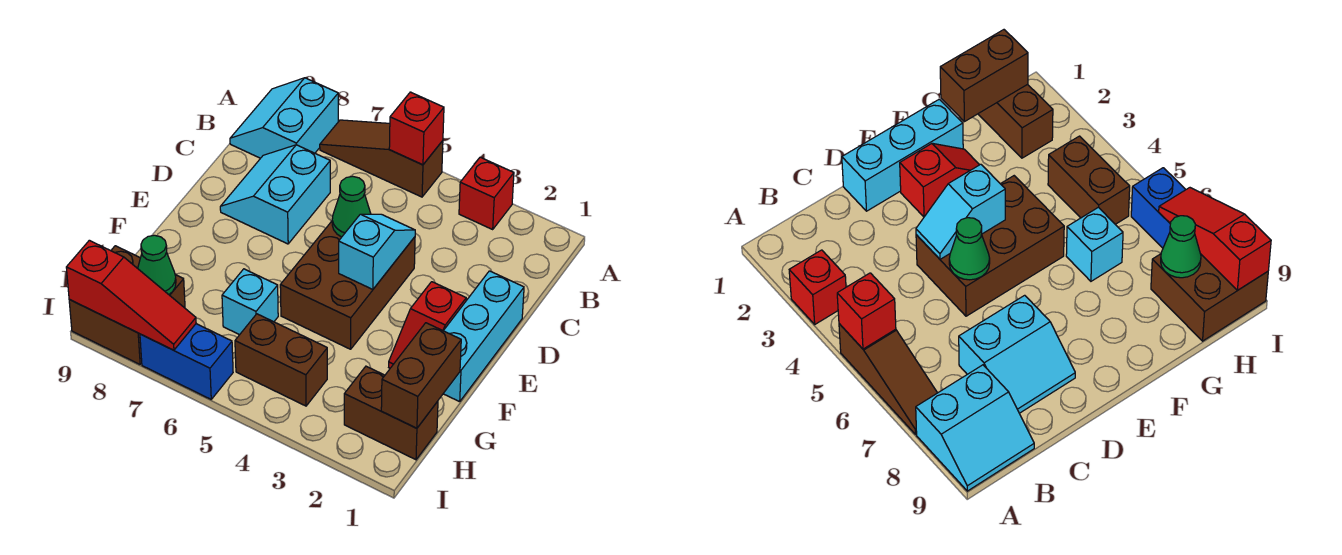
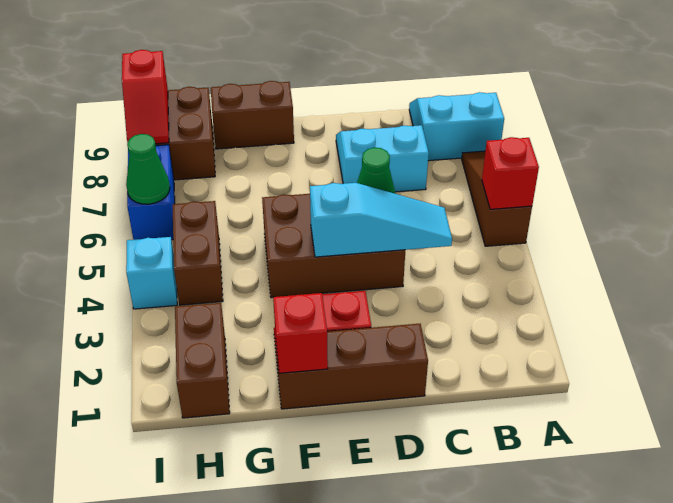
red 1x1 brick [459,157,514,229] -> red 1x1 brick moved to [273,293,328,373]
cyan 1x3 brick [443,271,524,402] -> brown 1x3 brick [276,324,428,409]
cyan 1x2 slope [339,214,415,289] -> cyan 1x3 slope [310,183,452,257]
brown 1x2 brick [381,323,461,428] -> brown 1x2 brick moved to [211,81,294,149]
cyan 1x1 brick [222,269,278,335] -> cyan 1x1 brick moved to [126,237,177,309]
green 1x1 cone [138,235,176,294] -> green 1x1 cone moved to [126,134,170,204]
red 1x3 slope [66,240,196,350] -> red 1x2 slope [122,50,169,144]

